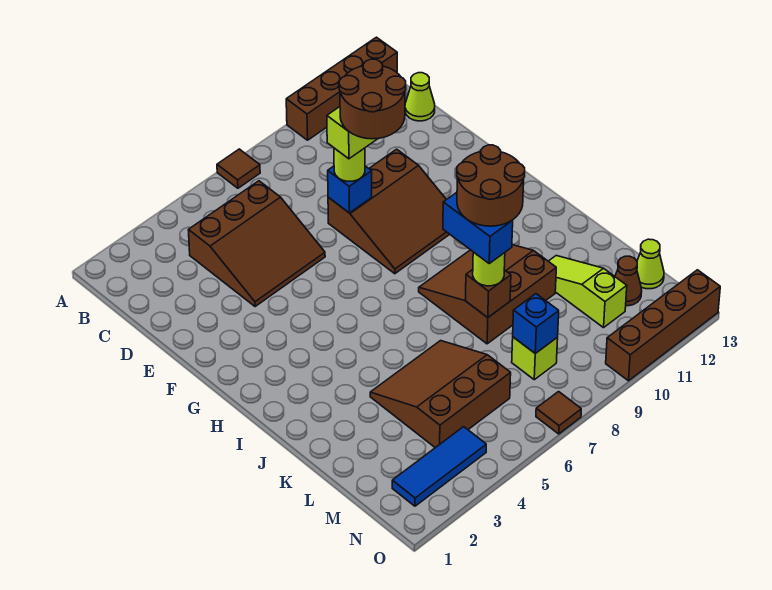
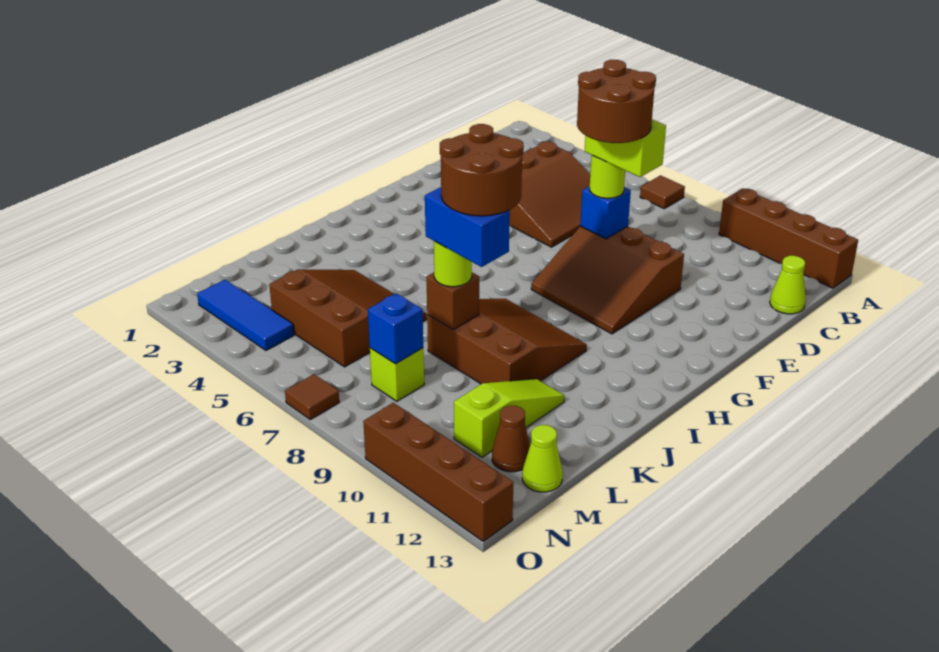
brown 3x3 slope [189,181,325,307] -> brown 3x3 slope turned to [509,142,590,247]
blue 1x2 brick [443,193,513,263] -> blue 1x2 brick turned to [425,187,510,267]

